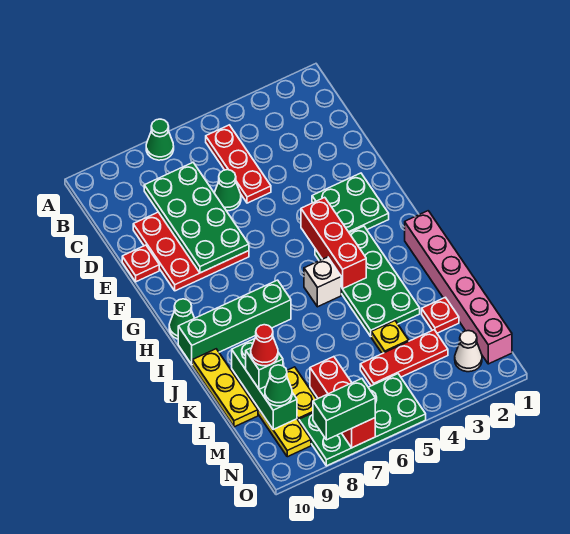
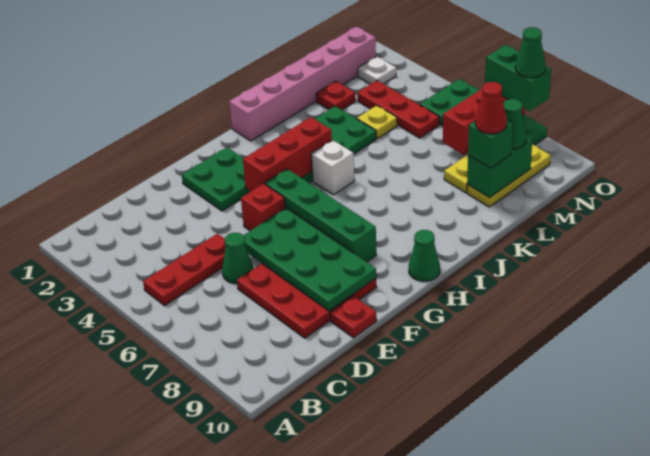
green 1x1 cone [146,119,174,160] -> green 1x1 cone moved to [515,27,545,78]
green 2x4 plate [144,162,249,273] -> green 2x4 plate turned to [243,208,376,311]
none -> red 1x1 brick [241,184,285,231]
green 1x4 brick [178,280,291,364] -> green 1x4 brick moved to [265,169,376,262]
yellow 1x3 plate [192,349,258,427] -> none
green 1x3 brick [232,339,297,429] -> green 1x2 brick [467,137,532,198]
white 1x1 cone [455,331,482,372] -> white 1x1 plate [358,56,396,84]

